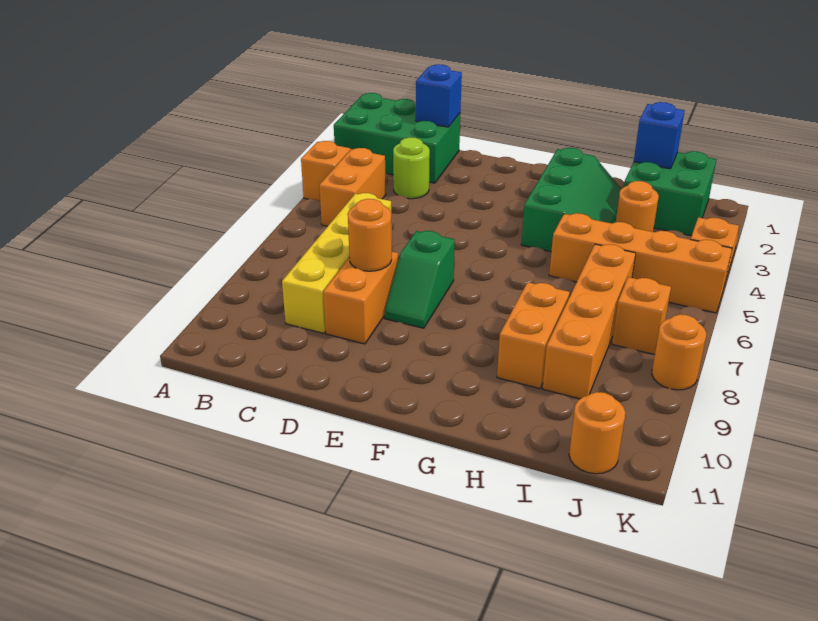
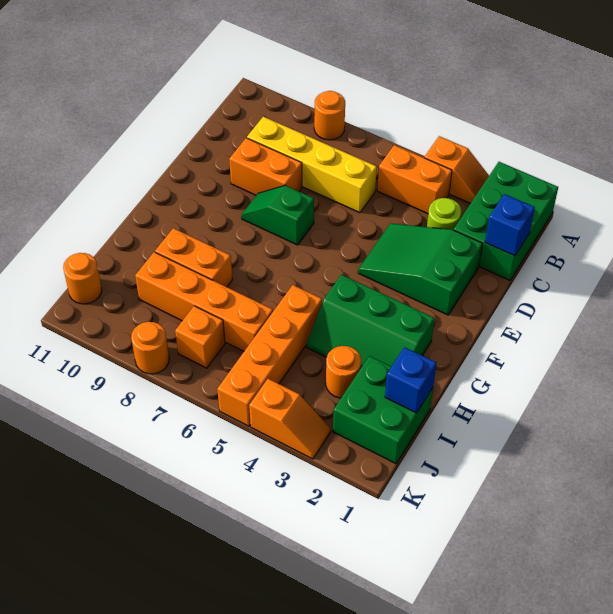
none -> green 2x3 slope [358,223,483,315]
orange 1x1 round brick [348,199,392,271] -> orange 1x1 round brick moved to [314,91,345,140]

